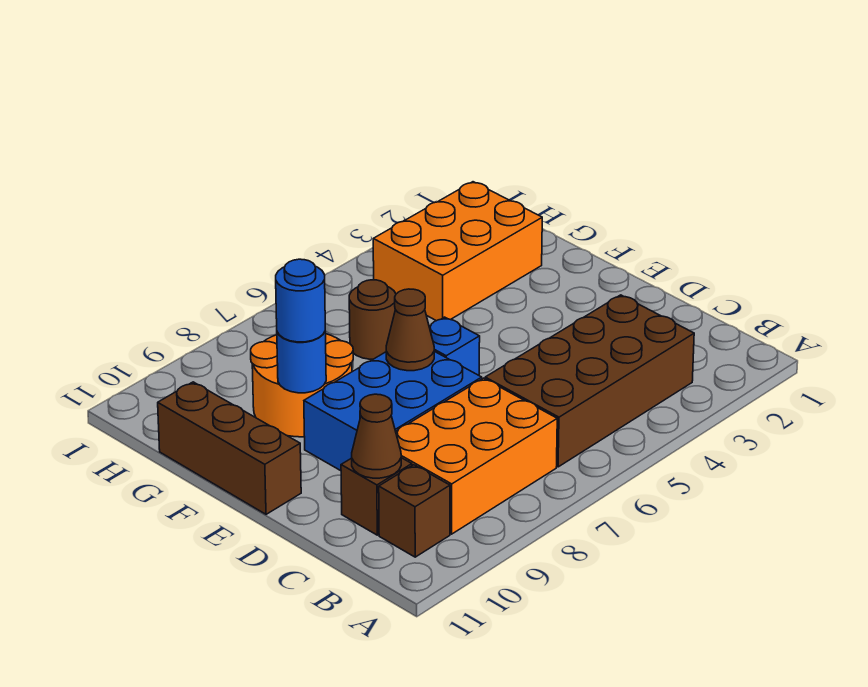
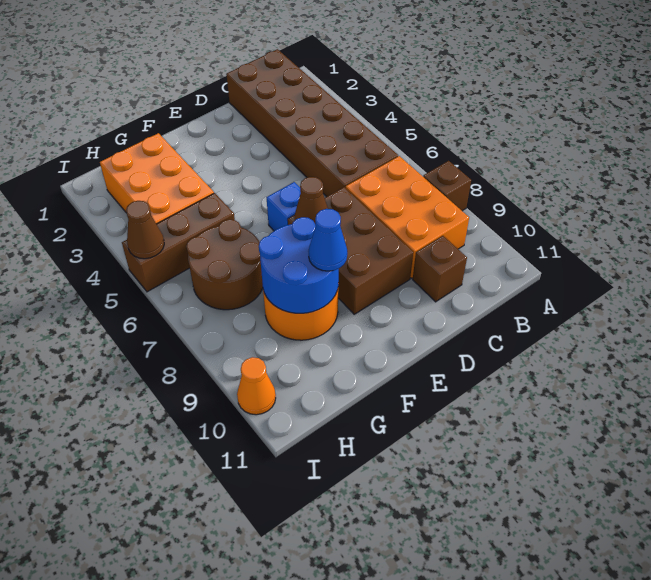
brown 2x4 brick [485,295,694,467] -> brown 2x6 brick [226,49,398,197]
brown 1x1 brick [379,465,450,557] -> brown 1x1 brick moved to [423,161,471,211]
brown 1x1 cone [352,394,401,478] -> brown 1x1 cone moved to [126,201,164,259]
blue 2x3 brick [304,351,482,471] -> brown 2x3 brick [288,187,413,314]
brown 1x3 brick [158,382,301,514] -> brown 1x3 brick moved to [122,193,235,292]
blue 1x1 round brick [277,332,326,393] -> blue 2x2 round brick [259,217,339,313]
blue 1x1 round brick [276,259,325,342] -> blue 1x1 cone [308,209,347,271]
brown 1x1 round brick [349,280,396,359] -> brown 2x2 round brick [186,219,263,310]
none -> orange 1x1 cone [237,357,276,415]

